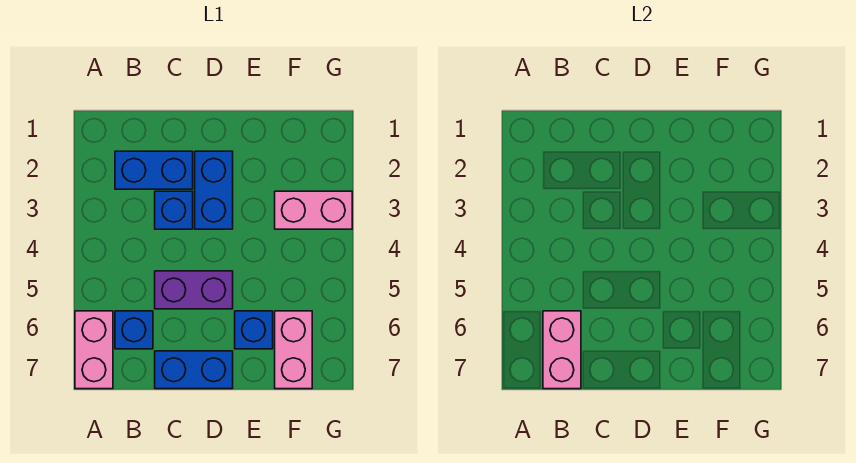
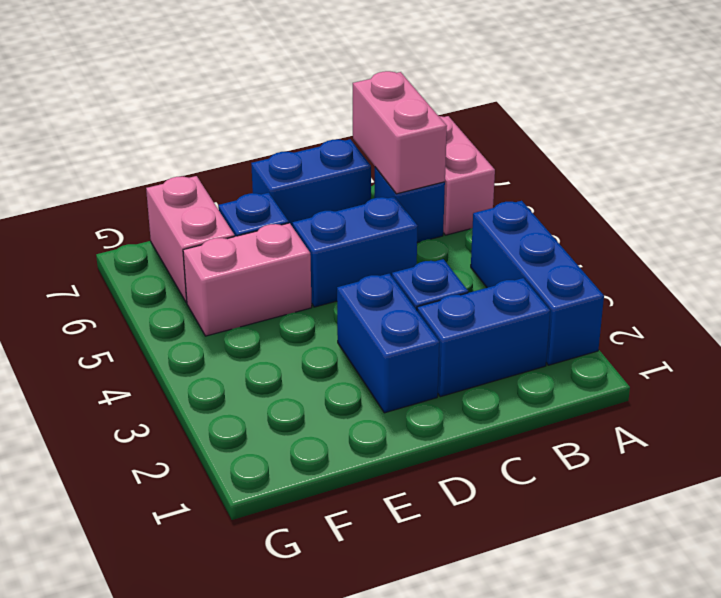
none -> blue 1x3 brick [471,201,604,365]
purple 1x2 brick [155,271,233,309] -> blue 1x2 brick [292,197,418,307]
pink 1x2 brick [275,191,352,229] -> pink 1x2 brick moved to [183,223,312,336]

